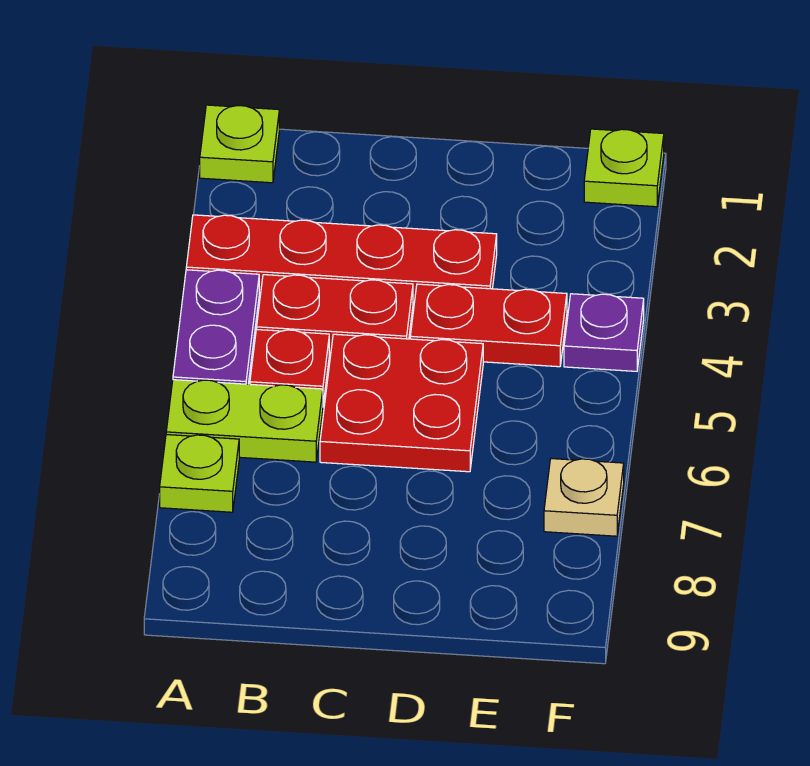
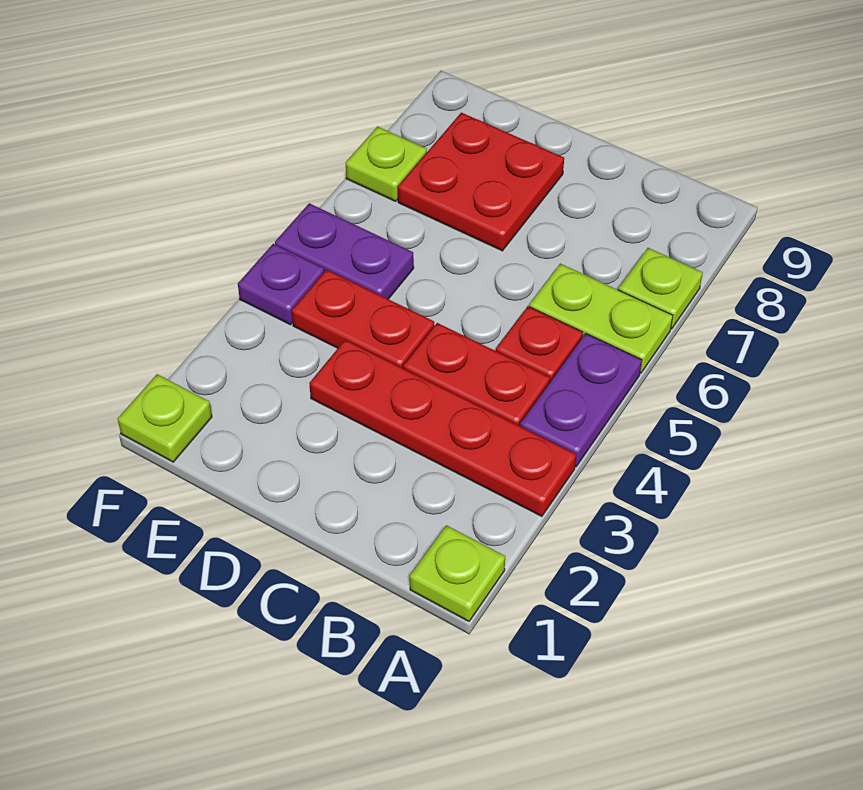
red 2x2 plate [320,334,483,472] -> red 2x2 plate moved to [398,113,564,251]
none -> purple 1x2 plate [275,203,414,299]
tan 1x1 plate [544,459,624,536] -> lime 1x1 plate [346,127,427,201]

